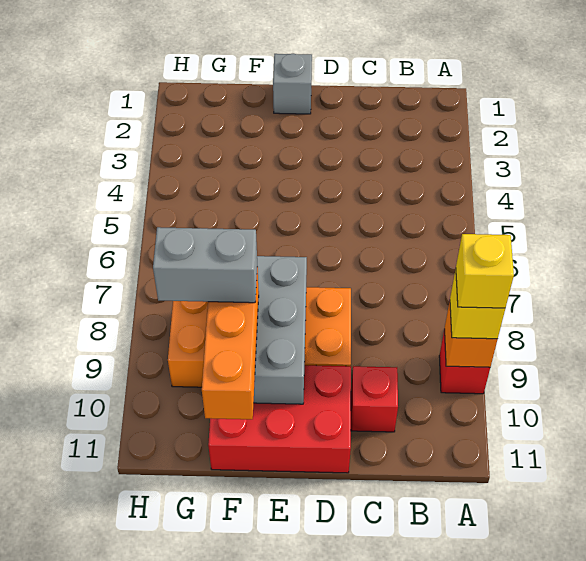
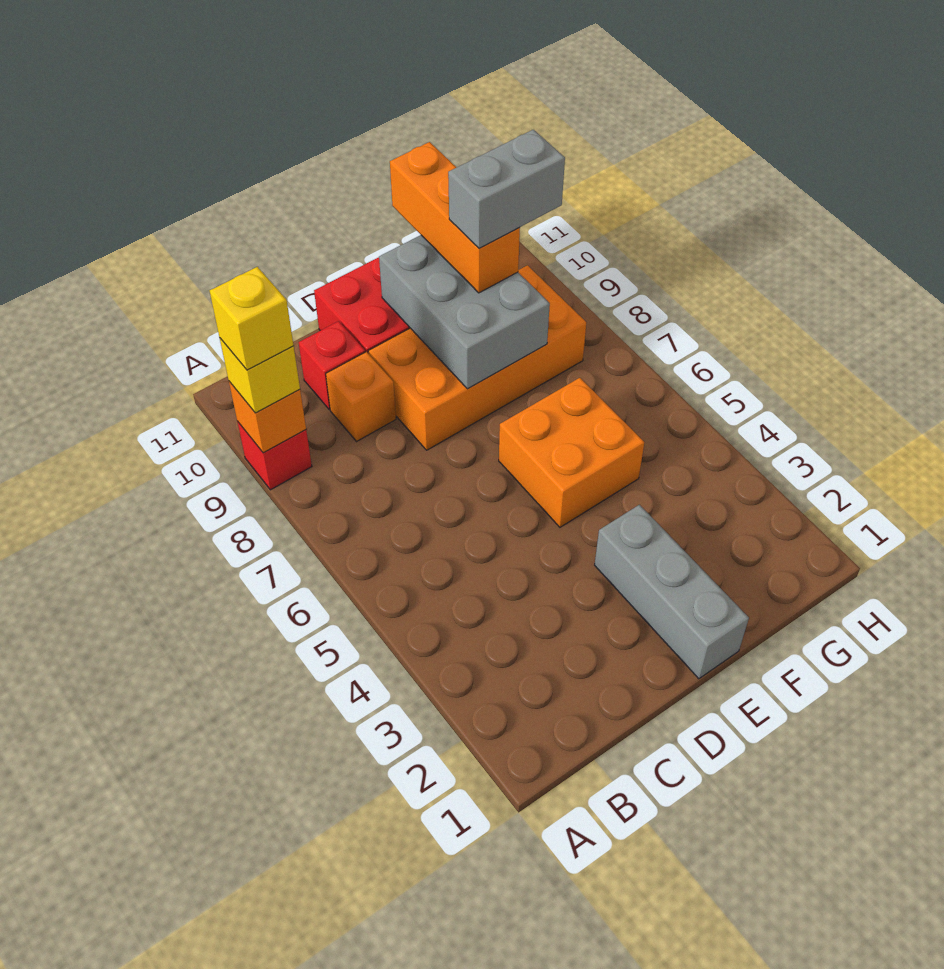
none -> orange 1x1 brick [326,352,396,441]
grey 1x1 brick [273,54,312,114] -> grey 1x3 brick [595,505,749,679]
none -> orange 2x2 brick [499,378,644,527]

